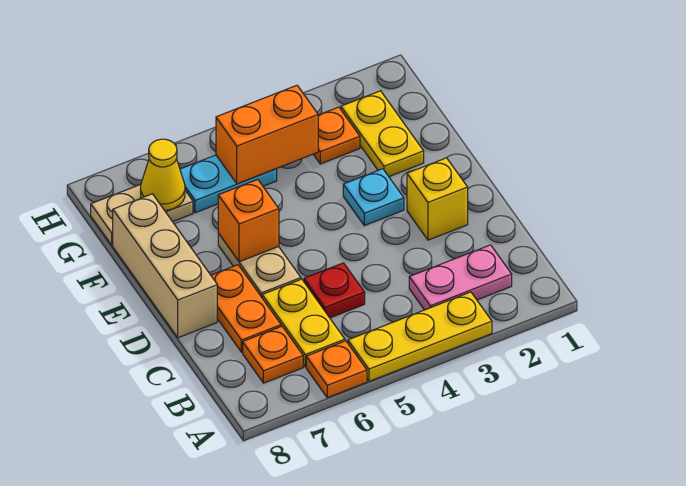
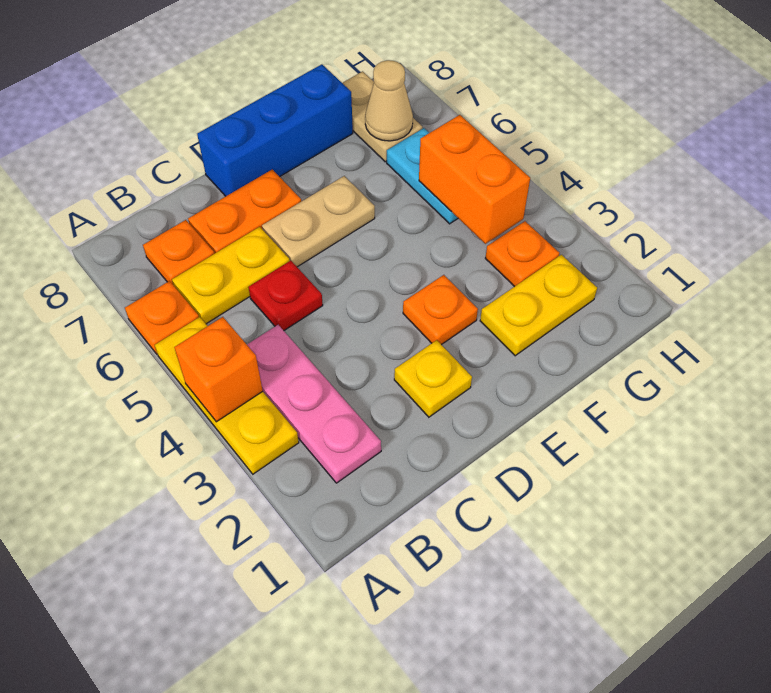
pink 1x2 plate [409,245,512,310] -> pink 1x3 plate [247,325,381,483]
yellow 1x1 brick [407,158,468,240] -> yellow 1x1 plate [394,340,472,417]
tan 1x3 brick [113,194,217,338] -> blue 1x3 brick [197,64,353,196]
cyan 1x1 plate [343,169,404,226] -> orange 1x1 plate [403,275,478,345]
orange 1x1 brick [218,179,279,262] -> orange 1x1 brick moved to [174,317,263,422]
yellow 1x1 cone [141,139,185,210] -> tan 1x1 cone [365,60,413,141]

